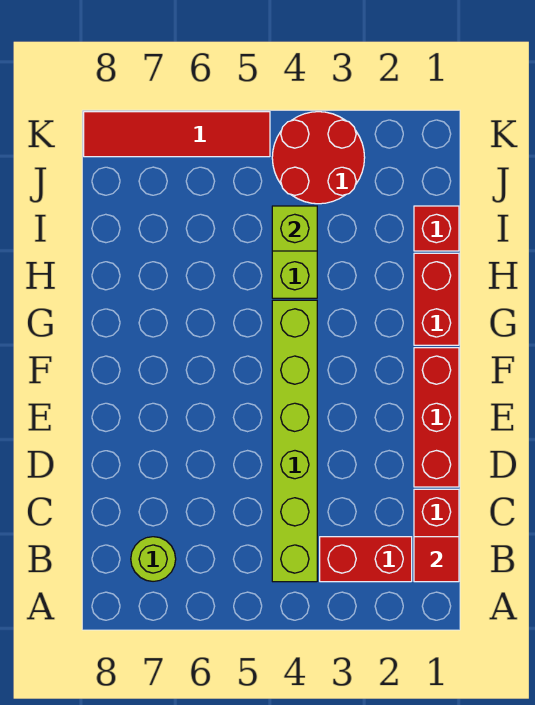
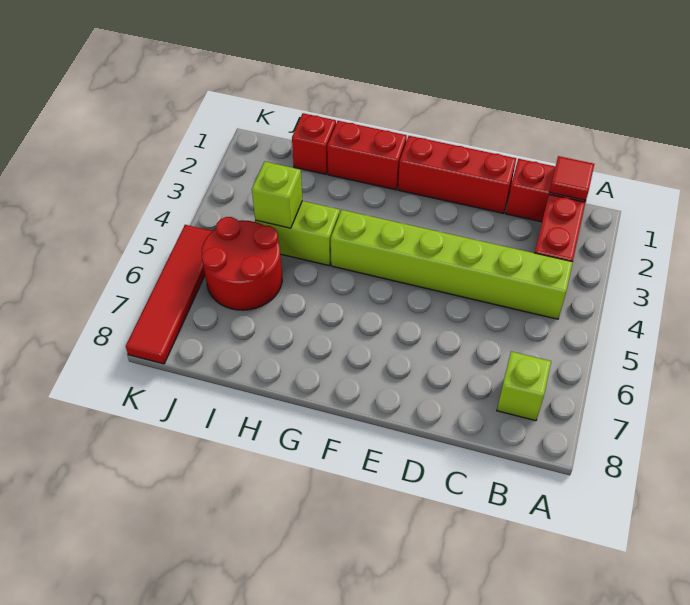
lime 1x1 round brick [131,537,176,581] -> lime 1x1 brick [497,352,551,421]
red 2x2 round brick [272,112,365,204] -> red 2x2 round brick moved to [202,217,282,310]

